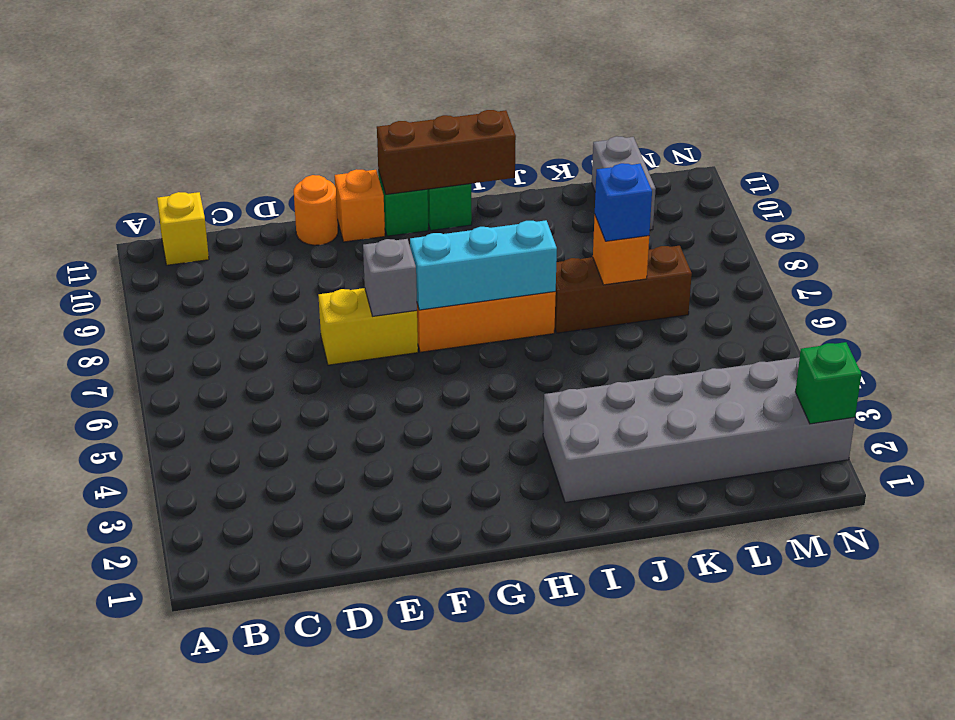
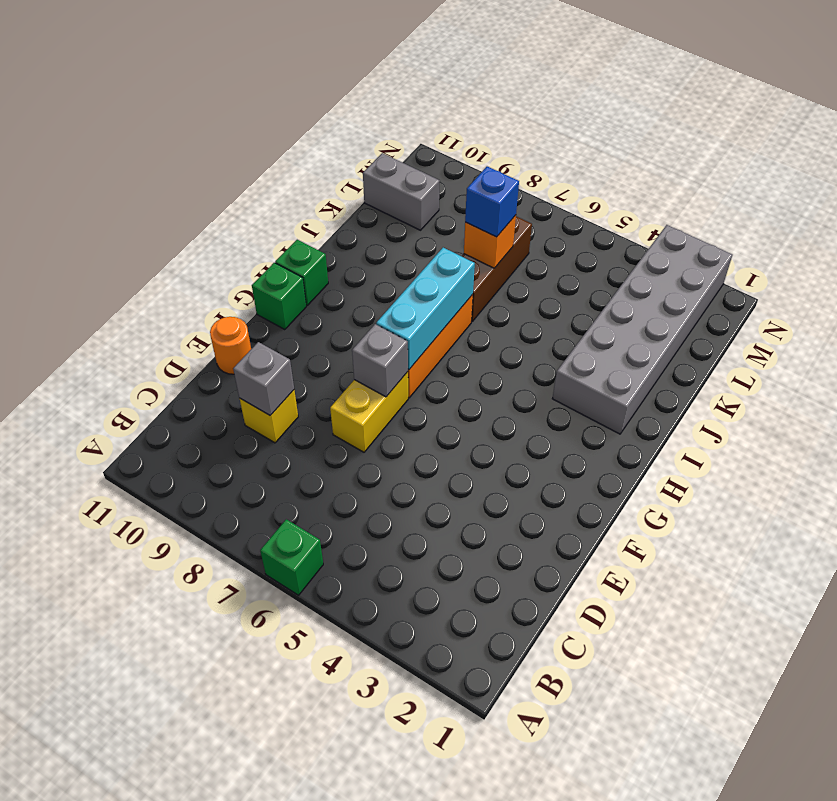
yellow 1x1 brick [157,192,209,265] -> yellow 1x1 brick moved to [239,390,298,443]
none -> grey 1x1 brick [233,342,294,415]
orange 1x1 brick [335,169,385,242] -> none
brown 1x3 brick [377,110,516,194] -> none
green 1x1 brick [795,342,861,424] -> green 1x1 brick moved to [260,519,323,595]

